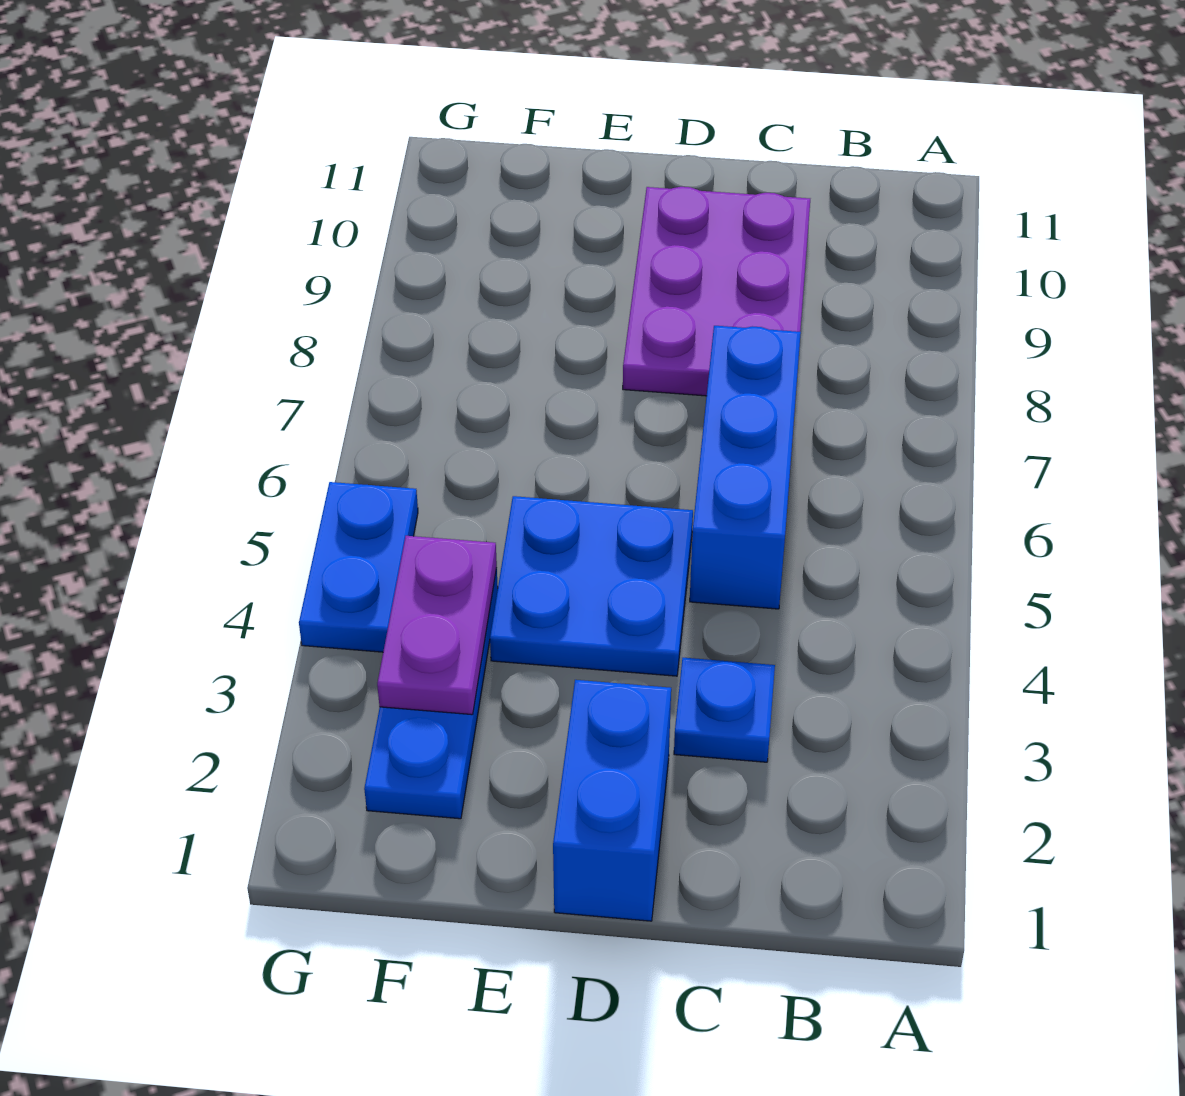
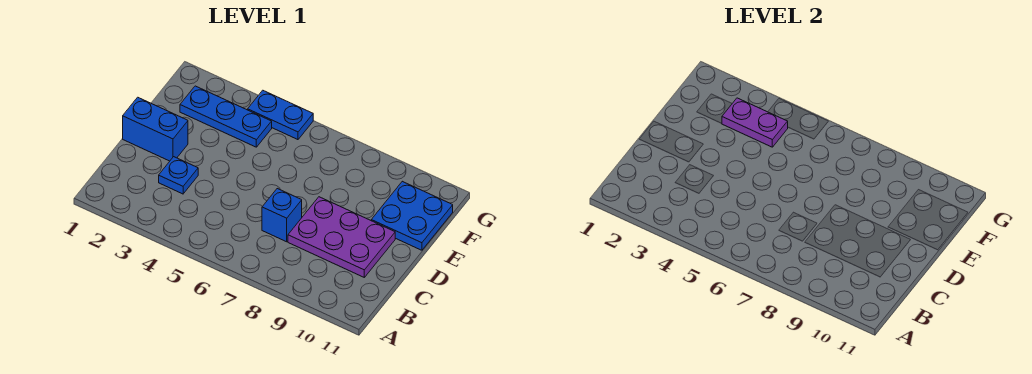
blue 1x3 brick [690,326,801,609] -> blue 1x1 brick [262,189,302,242]
blue 2x2 plate [490,496,693,676] -> blue 2x2 plate moved to [371,181,453,250]

